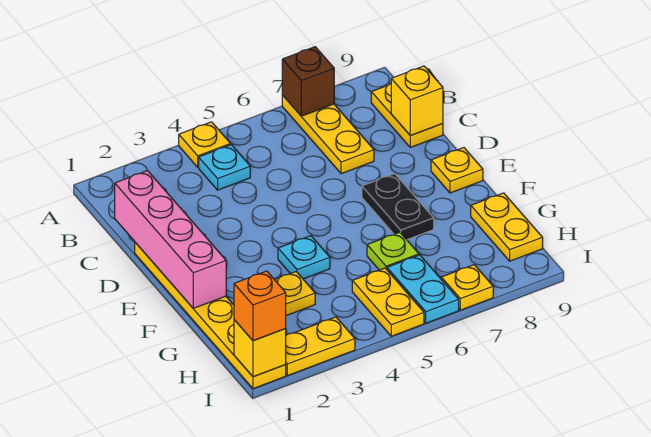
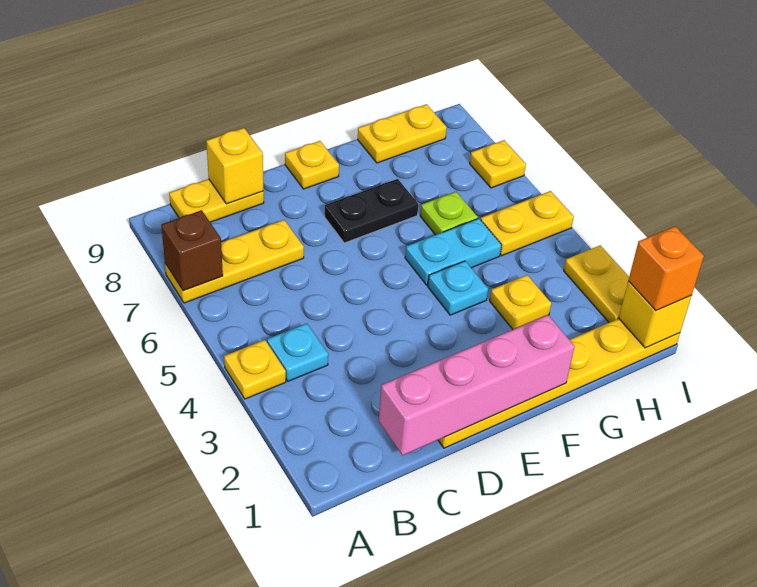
cyan 1x2 plate [387,255,459,323] -> cyan 1x2 plate moved to [405,219,501,285]

